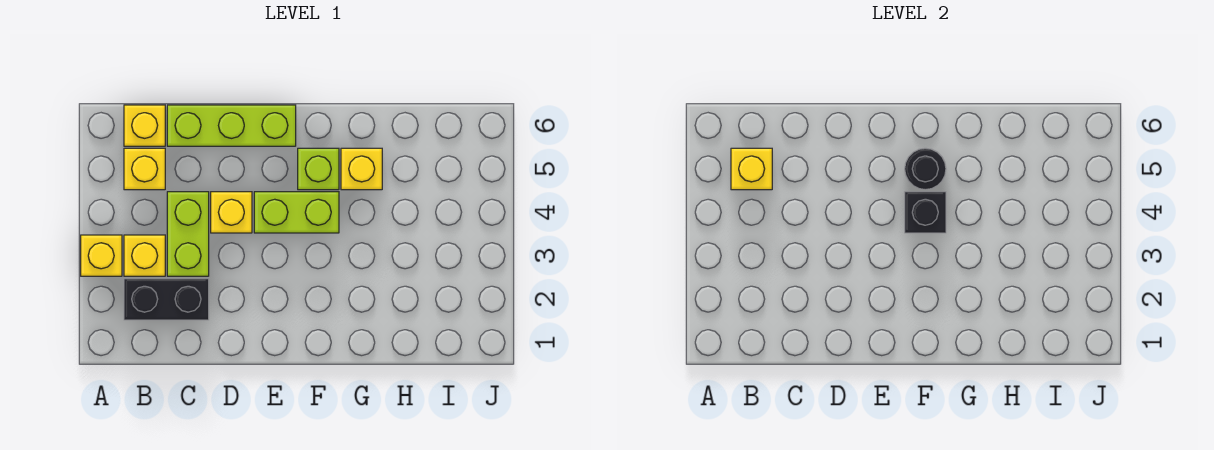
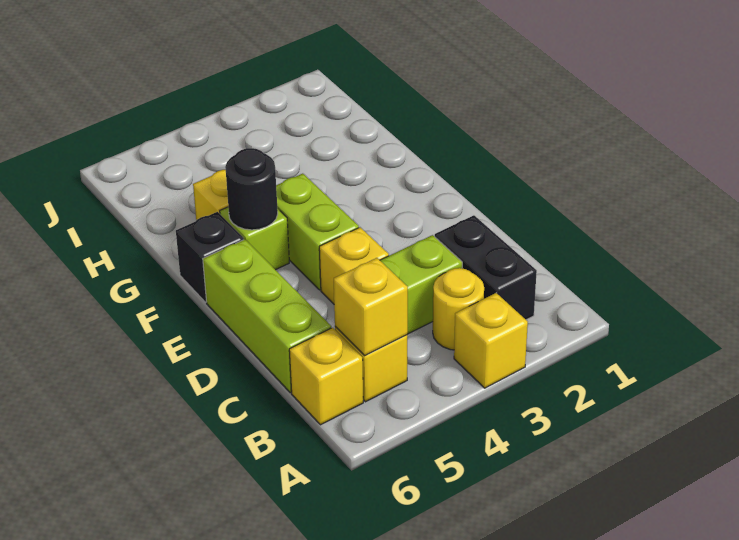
yellow 1x1 brick [124,235,165,276] -> yellow 1x1 round brick [433,268,484,350]
black 1x1 brick [905,192,946,233] -> black 1x1 brick moved to [176,212,244,302]

